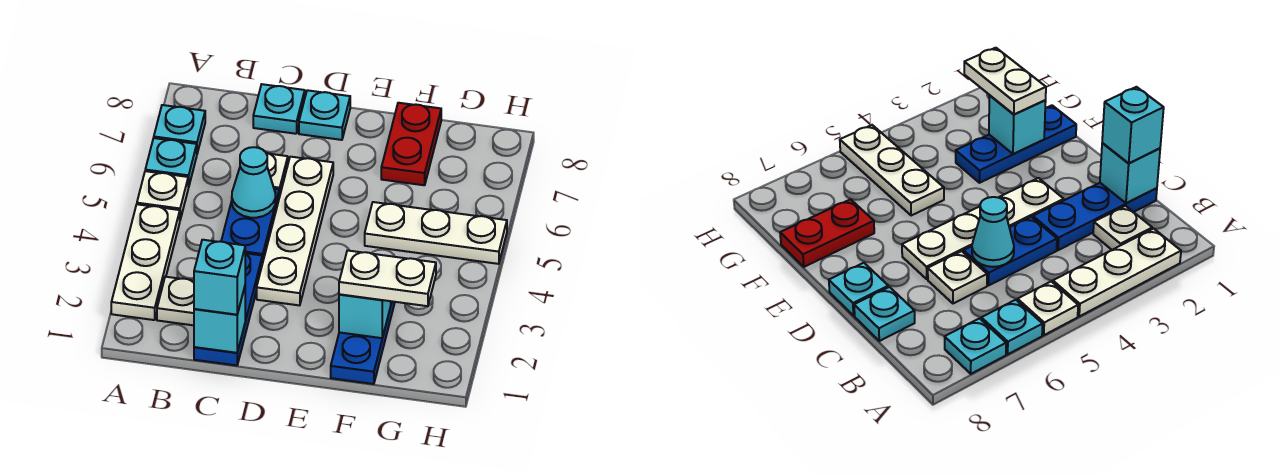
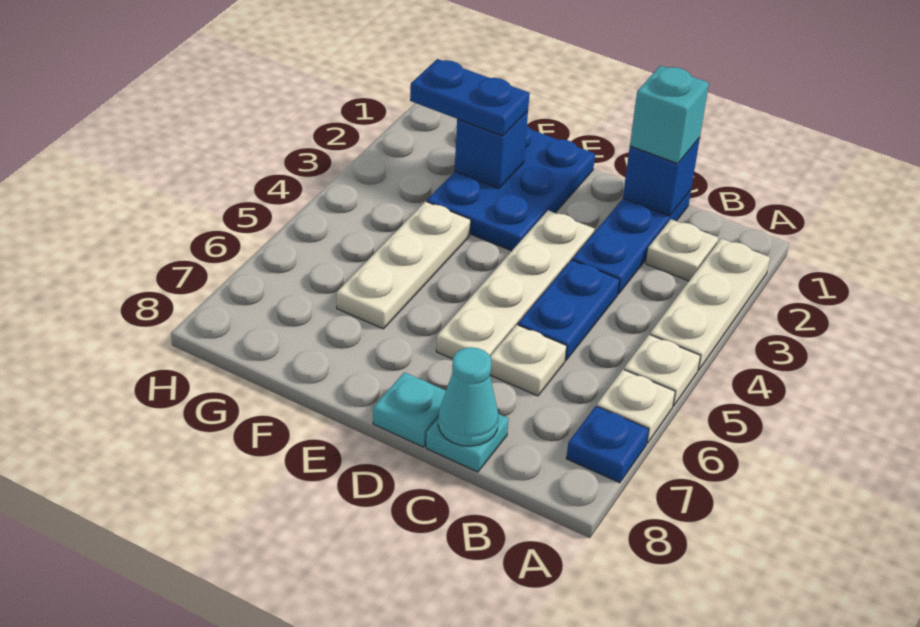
cyan 1x1 plate [145,138,197,187] -> white 1x1 plate [597,369,675,443]
cyan 1x1 plate [154,105,205,153] -> blue 1x1 plate [566,406,649,483]
cyan 1x1 brick [194,287,245,353] -> blue 1x1 brick [623,138,700,216]
cyan 1x1 cone [232,147,275,218] -> cyan 1x1 cone moved to [438,347,498,446]
blue 1x3 plate [331,301,395,384] -> blue 2x3 plate [427,126,595,251]
cyan 1x1 brick [339,294,391,338] -> blue 1x1 brick [455,111,528,188]
white 1x2 plate [339,250,436,306] -> blue 1x2 plate [410,59,530,136]
white 1x3 plate [365,202,507,264] -> white 1x3 plate turned to [337,201,471,329]
red 1x2 plate [381,103,441,185] -> none

